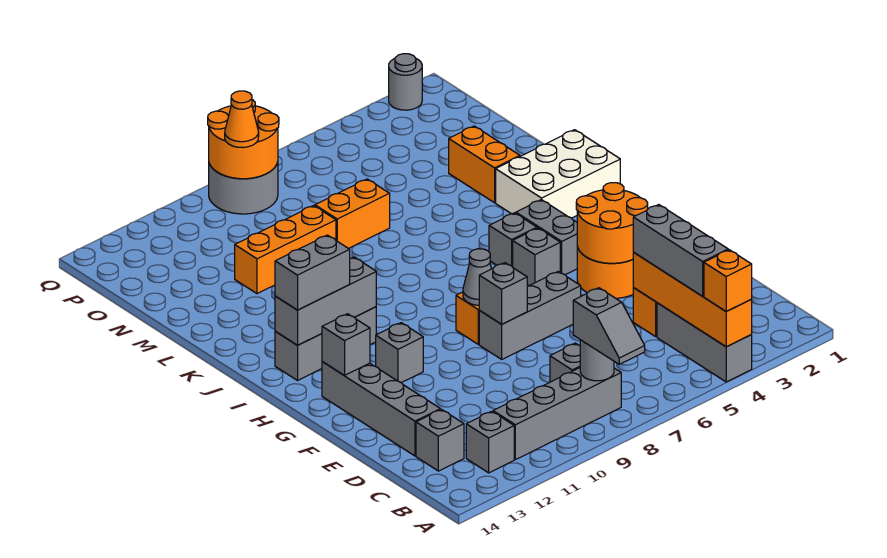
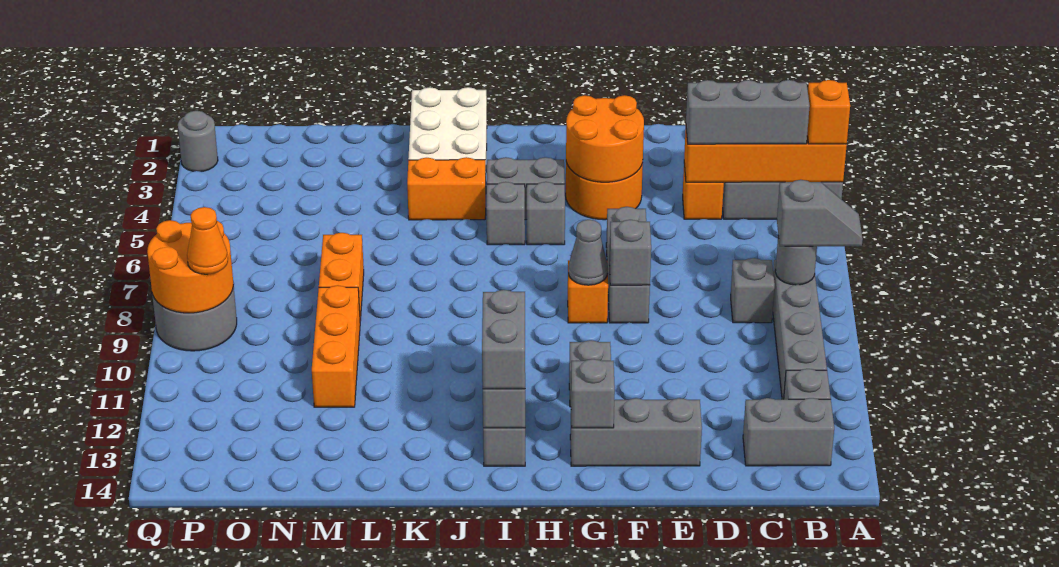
grey 1x1 brick [416,410,464,471] -> grey 1x2 brick [743,398,834,466]
grey 1x4 brick [322,362,440,456] -> grey 1x3 brick [570,398,702,466]
orange 1x2 brick [449,126,520,203] -> orange 1x2 brick moved to [407,157,486,220]

